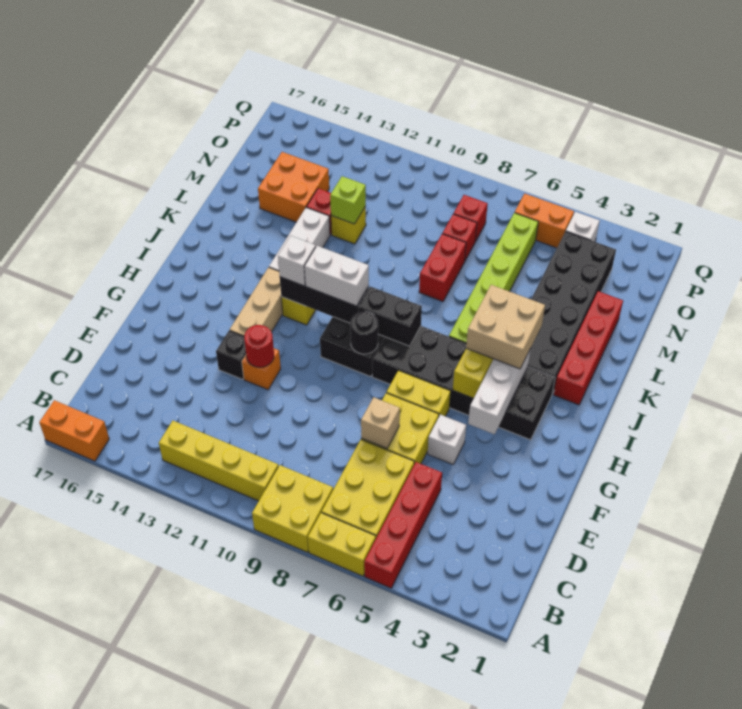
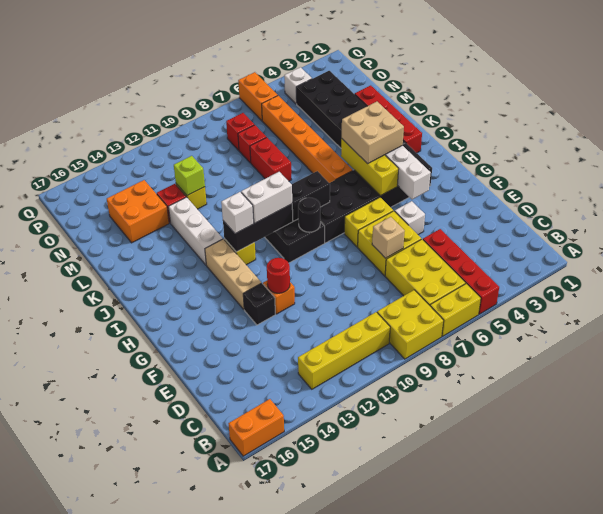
lime 1x6 brick [449,213,538,343] -> orange 1x6 brick [262,96,353,183]
orange 1x2 brick [515,194,574,248] -> orange 1x2 brick turned to [238,72,278,121]

